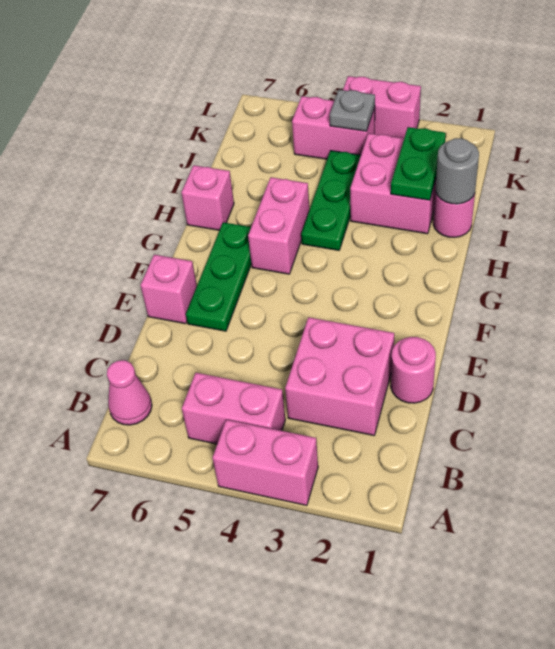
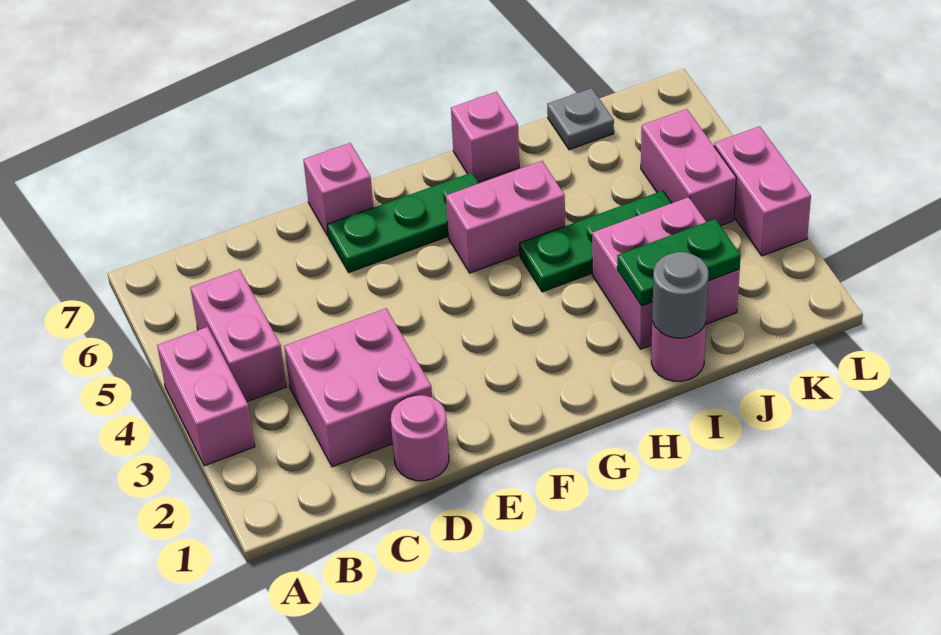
pink 1x1 cone [107,360,152,425] -> none
grey 1x1 plate [330,90,375,131] -> grey 1x1 plate moved to [547,88,614,150]

